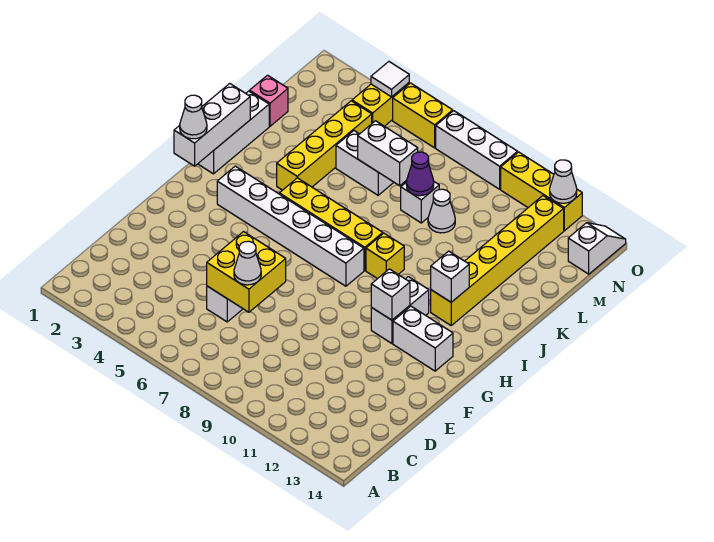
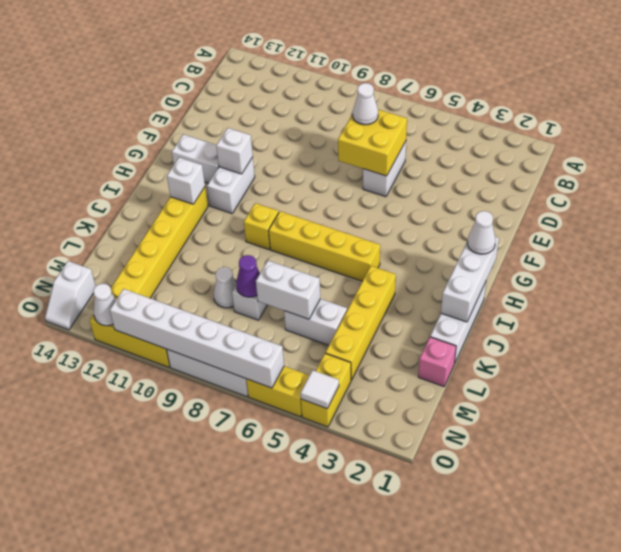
white 1x6 brick [217,166,364,286] -> white 1x6 brick moved to [110,289,284,388]

